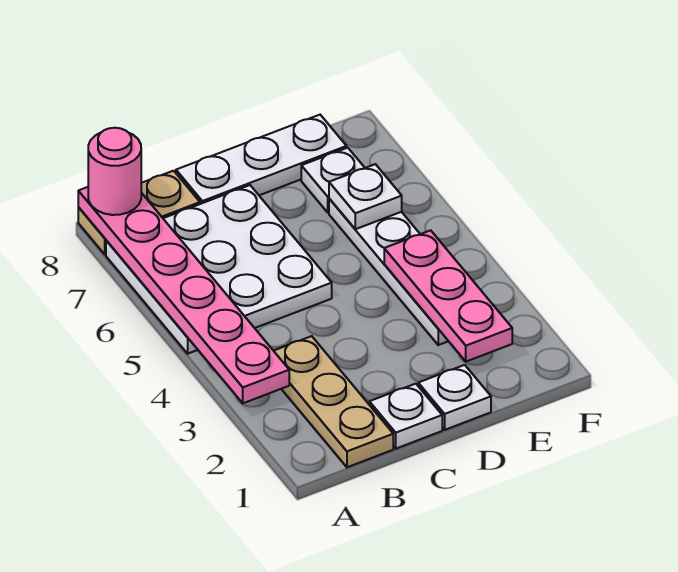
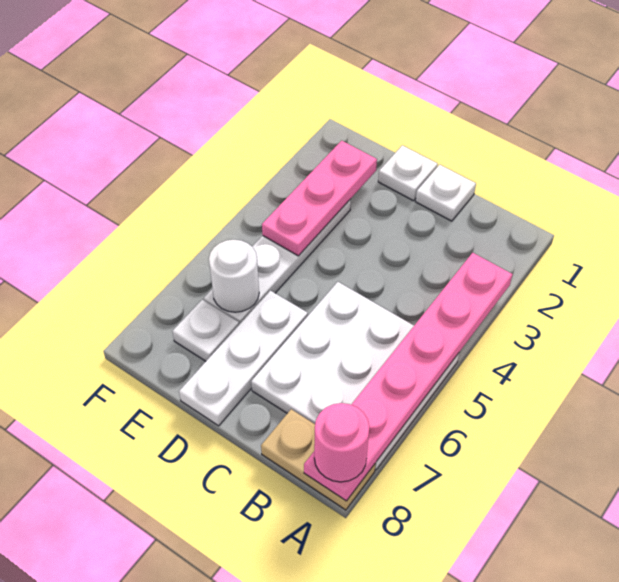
tan 1x3 plate [274,336,393,467] -> none
white 1x3 plate [176,115,347,204] -> white 1x3 plate turned to [179,291,308,426]
white 1x1 plate [329,164,402,229] -> white 1x1 round brick [209,240,259,312]

